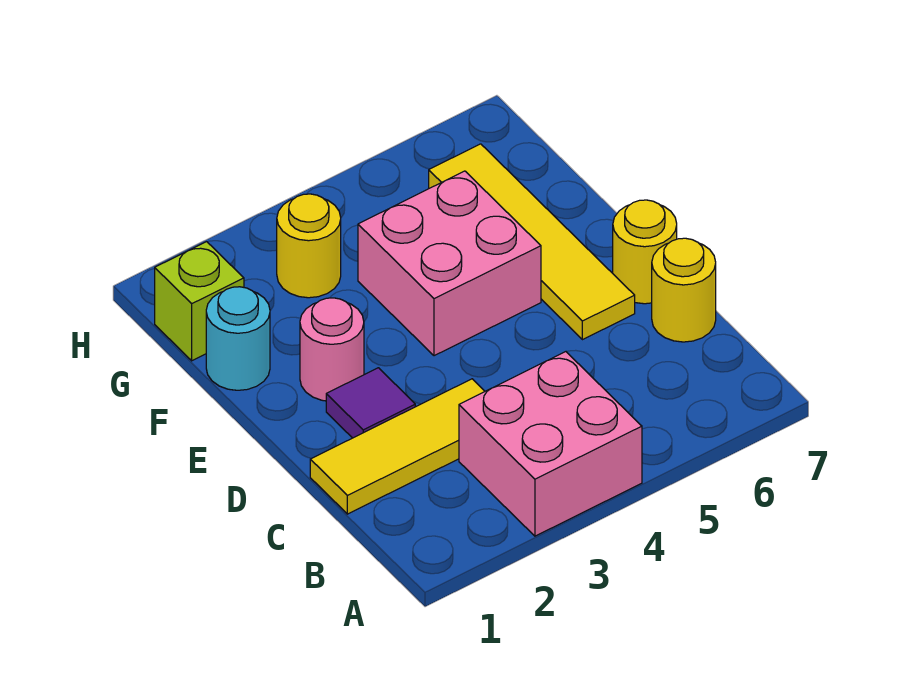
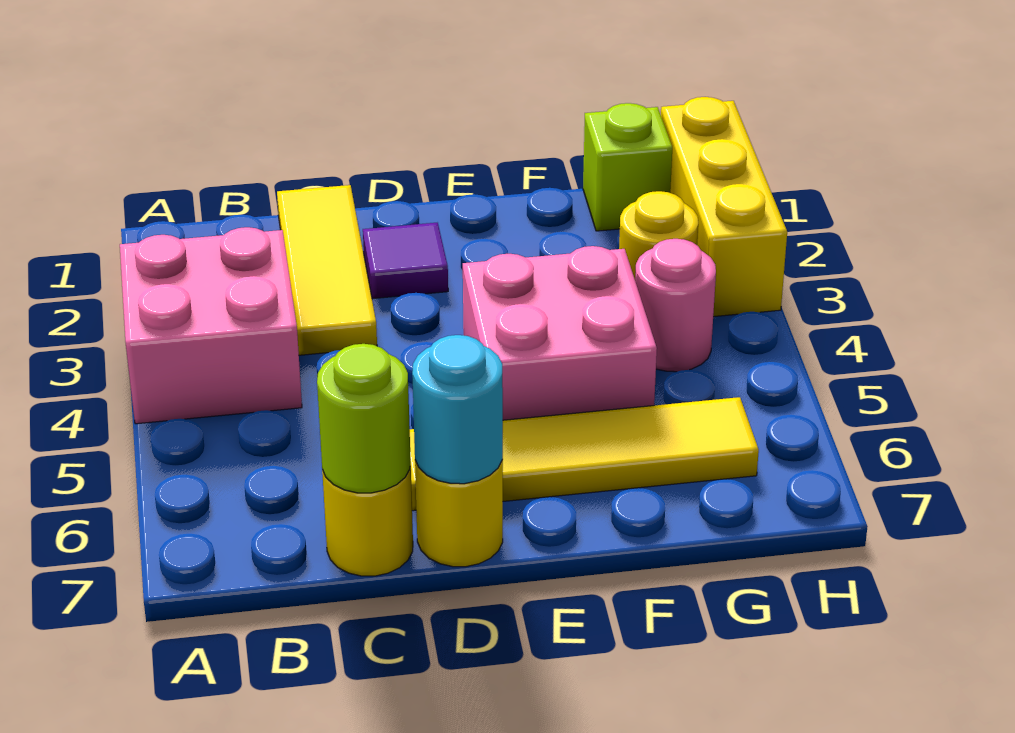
none -> lime 1x1 round brick [317,344,411,493]
pink 1x1 round brick [300,298,364,401] -> pink 1x1 round brick moved to [635,239,716,372]
cyan 1x1 round brick [206,287,270,390] -> cyan 1x1 round brick moved to [412,335,503,484]
none -> yellow 1x3 brick [661,97,787,317]

